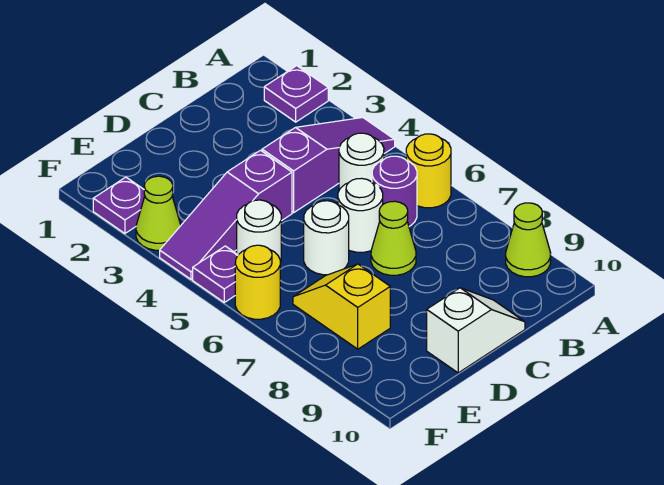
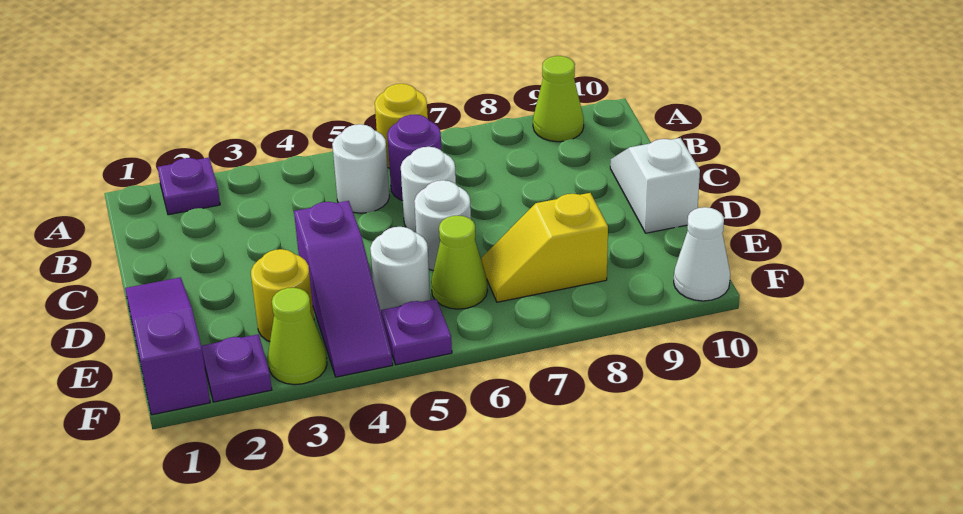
purple 1x3 slope [262,118,395,213] -> purple 1x3 slope moved to [125,277,210,415]
lime 1x1 cone [371,201,416,275] -> lime 1x1 cone moved to [431,216,488,309]
yellow 1x1 round brick [235,245,280,319] -> yellow 1x1 round brick moved to [251,249,314,341]
none -> white 1x1 cone [674,207,730,301]

